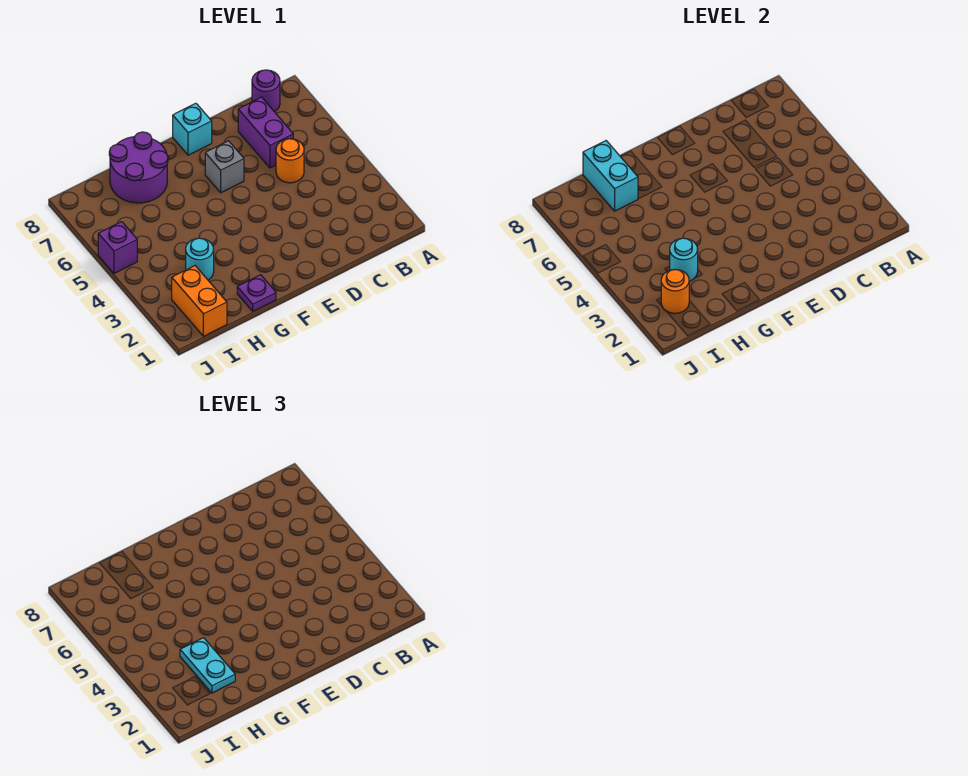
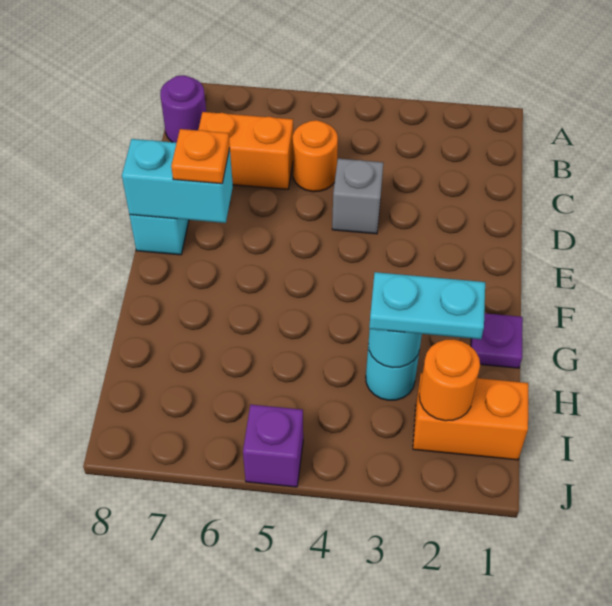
purple 1x2 brick [238,97,293,168] -> orange 1x2 brick [198,112,293,189]
grey 1x1 brick [205,141,244,193] -> grey 1x1 brick moved to [332,159,383,234]
none -> orange 1x1 plate [171,129,230,184]
purple 2x2 round brick [109,132,168,203] -> none
cyan 1x2 brick [583,141,638,211] -> cyan 1x2 brick moved to [122,139,233,223]

